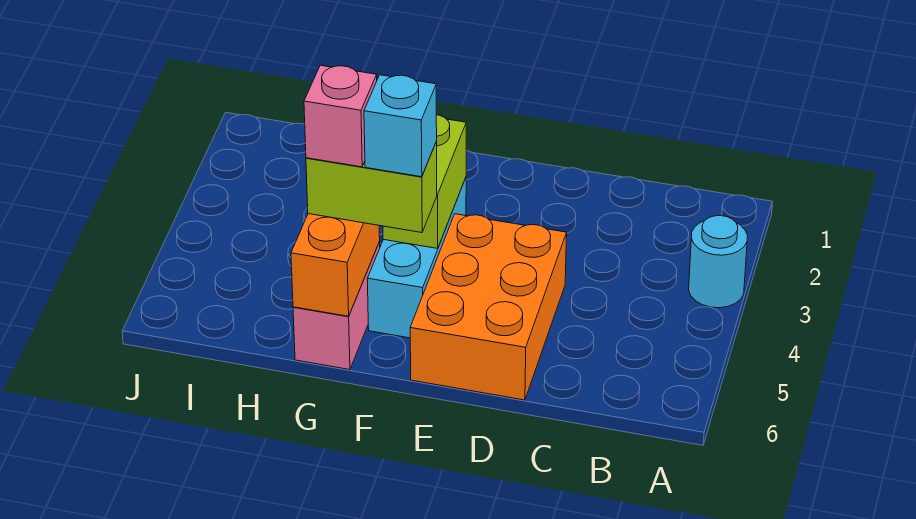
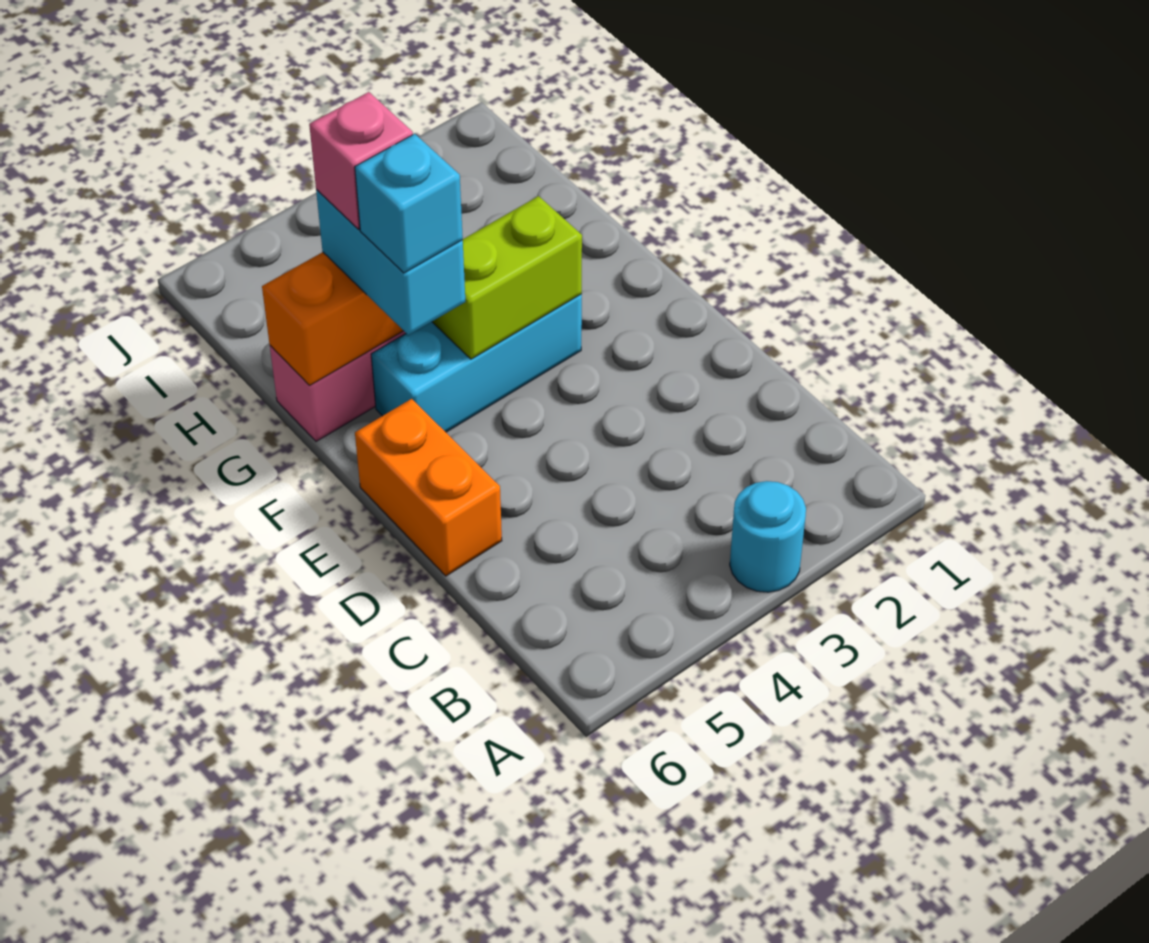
orange 2x3 brick [410,214,567,400] -> orange 1x2 brick [355,399,502,576]
lime 1x2 brick [306,141,437,233] -> cyan 1x2 brick [316,189,465,335]

